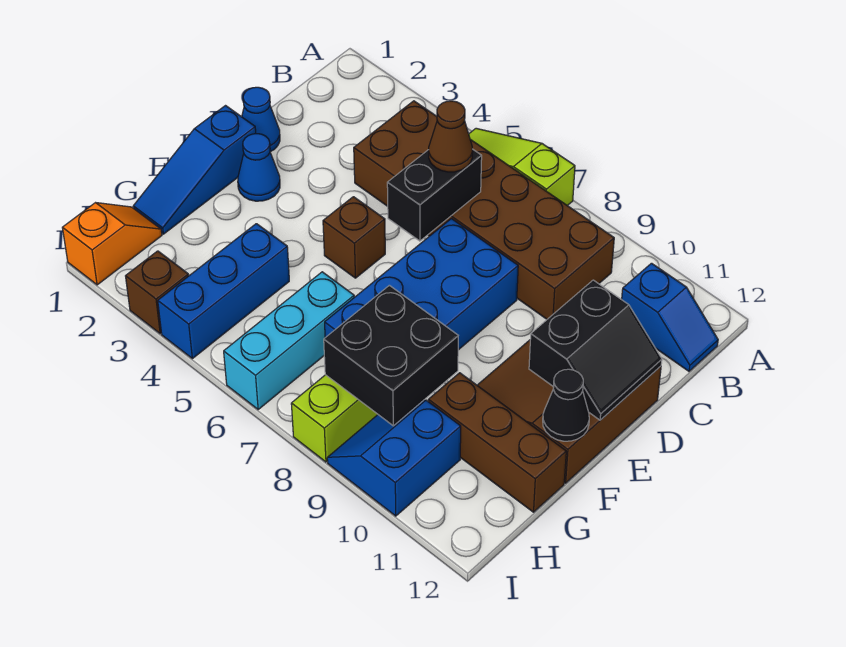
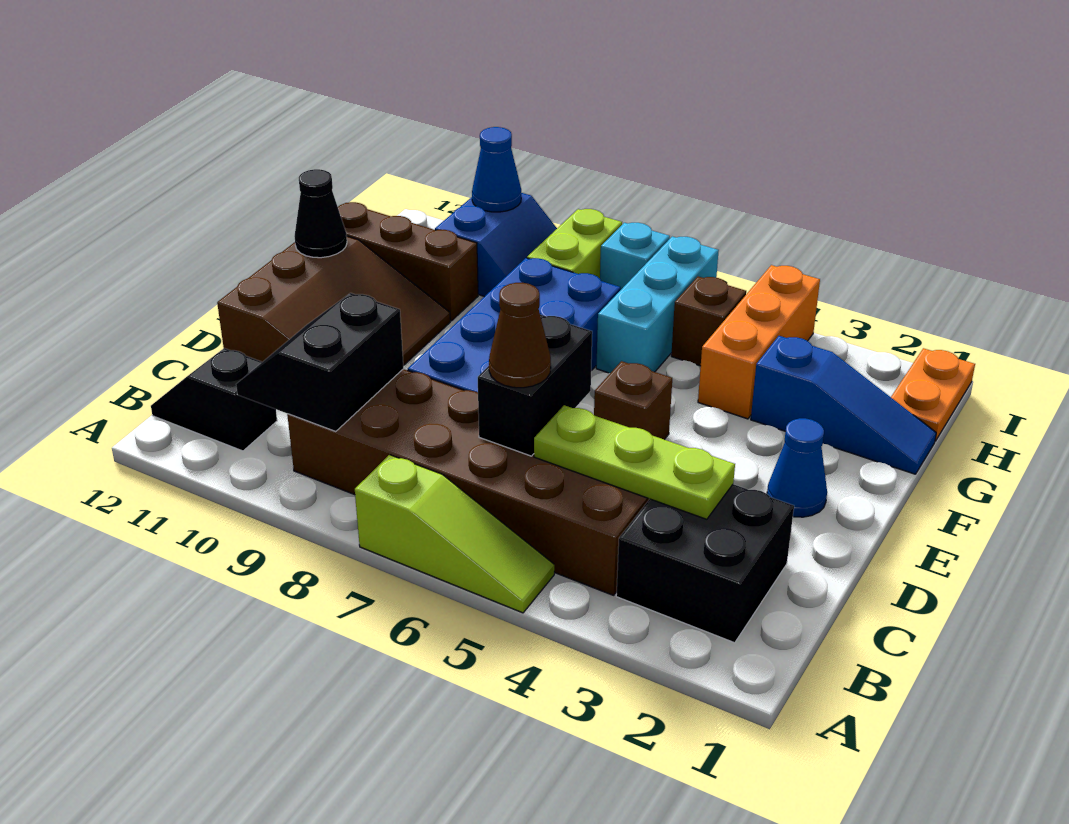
blue 1x2 slope [622,263,718,371] -> black 1x2 slope [151,348,277,451]
none -> lime 1x3 plate [534,405,735,519]
blue 1x1 cone [242,87,280,152] -> blue 1x1 cone moved to [472,127,521,212]
black 2x2 slope [529,280,662,420] -> black 2x2 slope moved to [236,293,404,432]
blue 1x3 slope [133,106,256,234] -> blue 1x3 slope turned to [751,336,936,474]
blue 1x3 brick [158,224,289,359] -> orange 1x3 brick [698,265,820,419]
black 2x2 brick [324,285,458,426] -> black 2x2 brick moved to [616,484,794,643]
orange 1x2 slope [62,203,162,285] -> orange 1x2 plate [891,348,975,441]
brown 1x1 brick [126,251,189,334] -> brown 1x1 brick moved to [671,276,746,366]
none -> cyan 1x1 brick [600,223,670,290]

